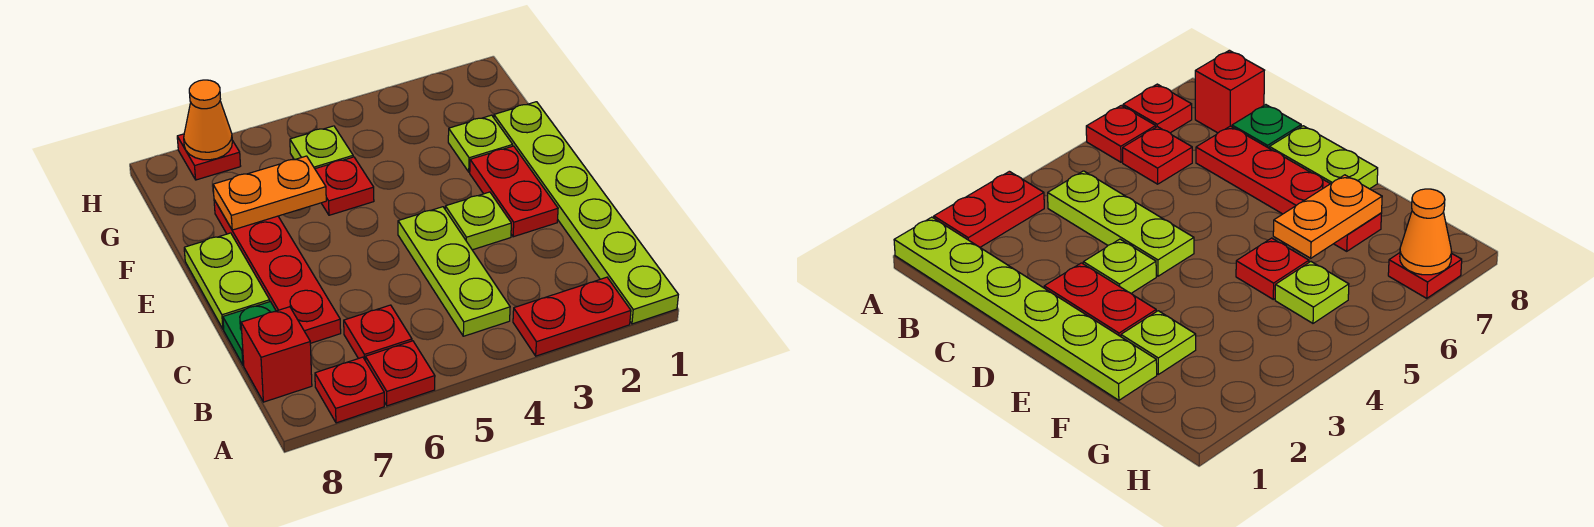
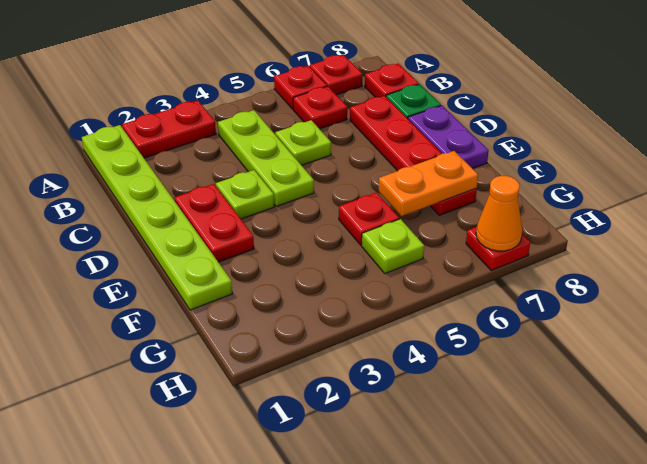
red 1x1 brick [241,307,312,402] -> red 1x1 plate [365,64,419,97]
lime 1x2 plate [184,233,270,329] -> purple 1x2 plate [408,106,489,169]
lime 1x1 plate [448,115,513,172] -> lime 1x1 plate moved to [275,120,331,165]

